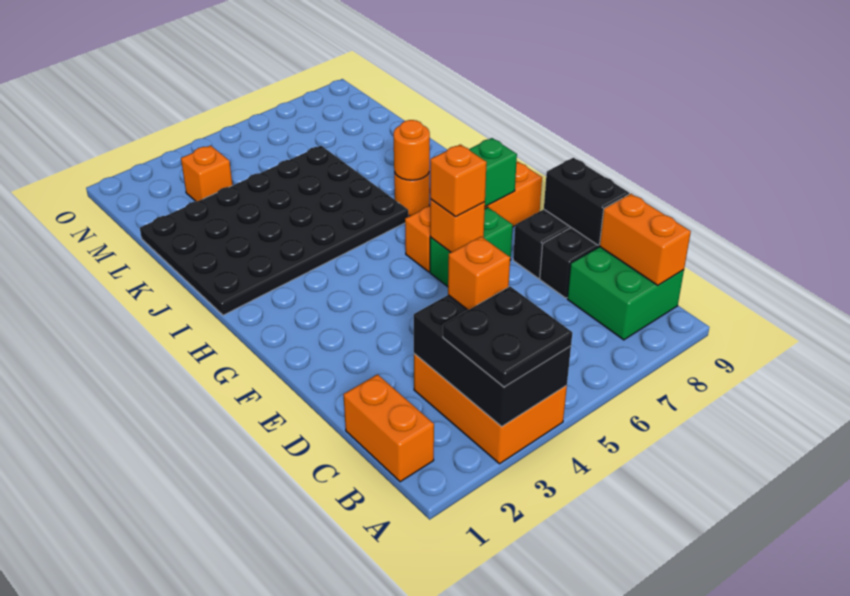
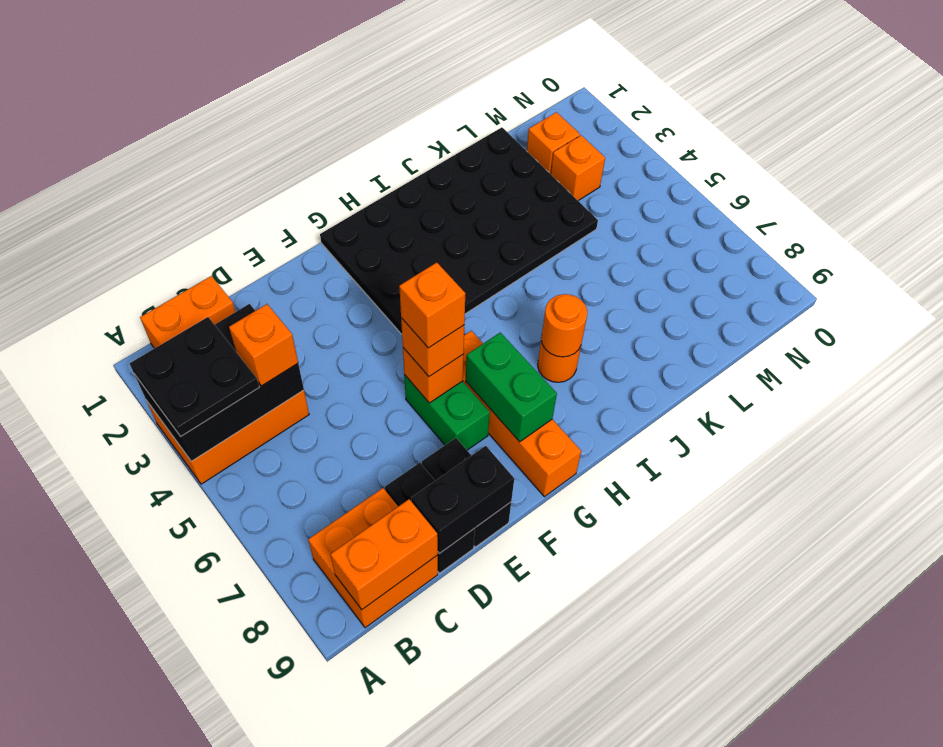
green 2x2 brick [567,247,684,340] -> orange 2x2 brick [308,488,438,628]
none -> orange 1x1 brick [399,262,465,348]
black 4x6 plate [140,146,408,315] -> black 4x6 plate turned to [320,127,598,334]
none -> orange 1x1 brick [527,112,580,174]

